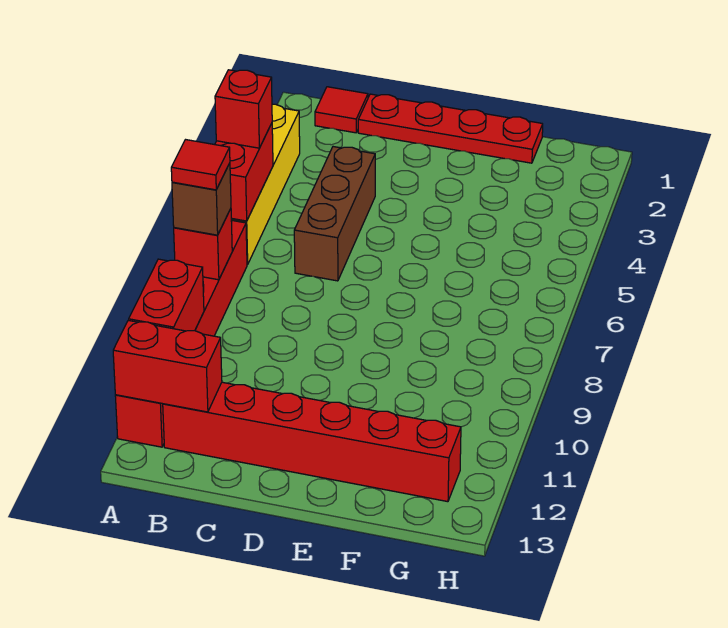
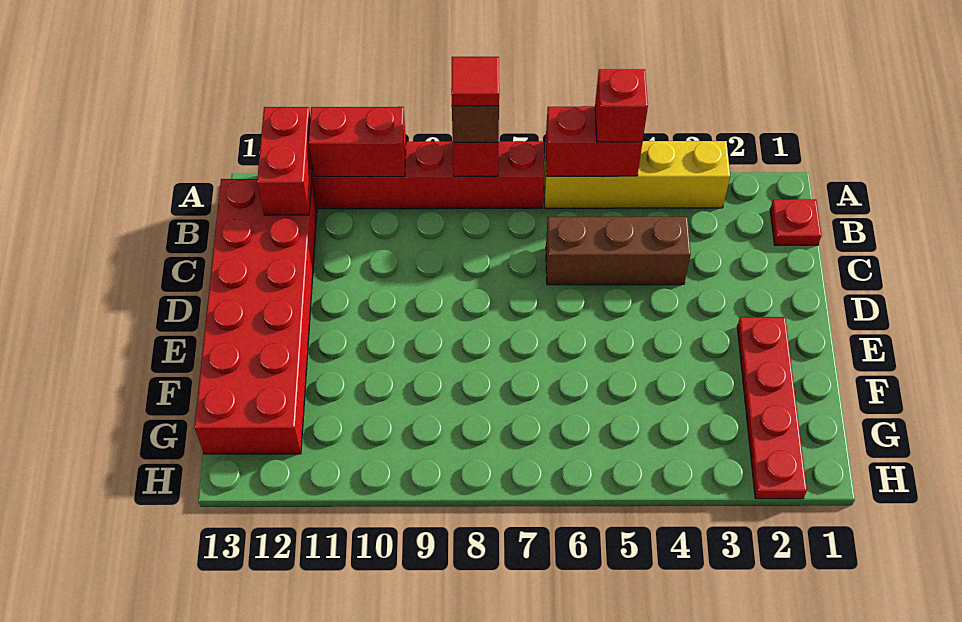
red 1x1 tile [315,87,368,133] -> red 1x1 plate [770,199,821,245]
red 1x6 brick [163,382,461,502] -> red 2x6 brick [194,179,317,454]
red 1x4 plate [358,94,543,163] -> red 1x4 plate moved to [737,317,807,499]

